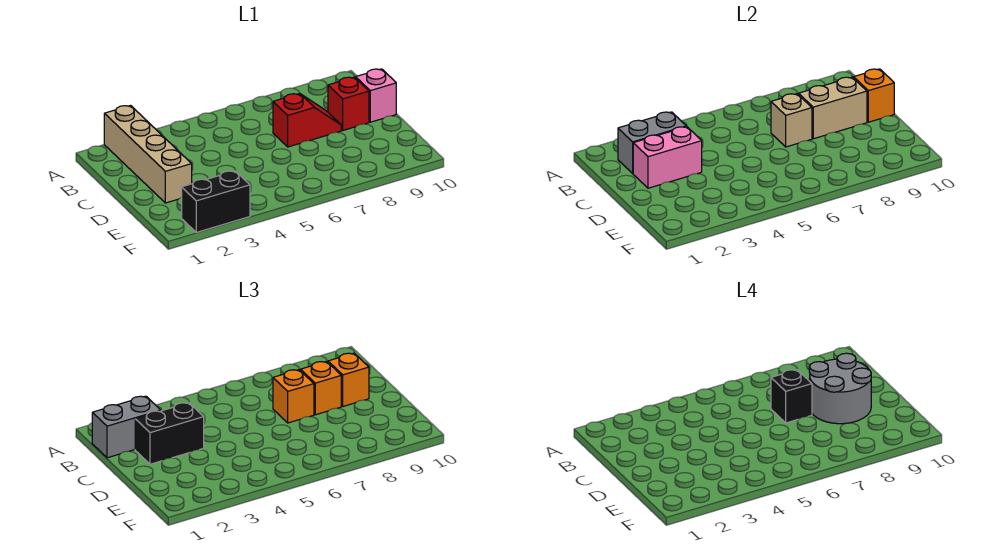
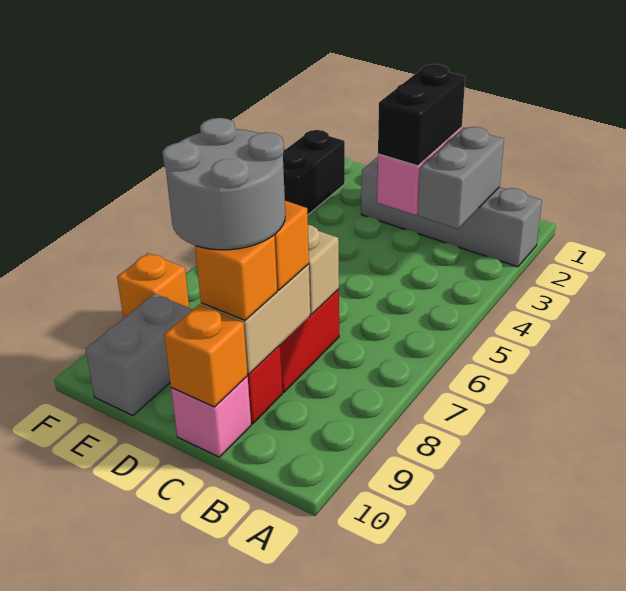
tan 1x4 brick [104,106,192,203] -> grey 1x4 brick [361,157,542,267]
grey 1x2 brick [92,396,161,458] -> grey 1x2 brick moved to [85,294,193,416]
orange 1x1 brick [273,370,314,423] -> orange 1x1 brick moved to [117,253,189,318]
black 1x1 brick [771,370,812,423] -> none

